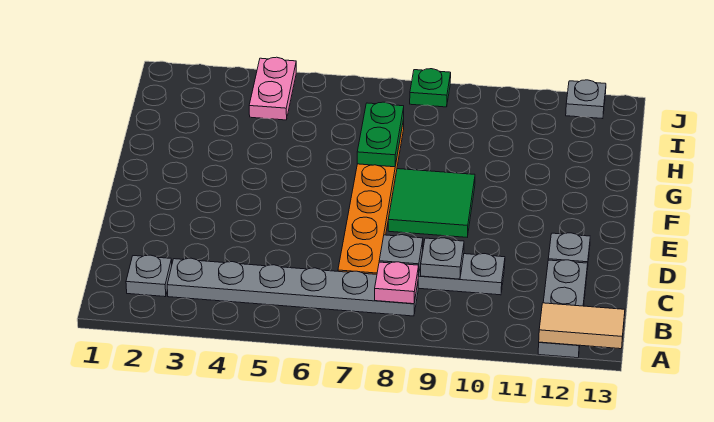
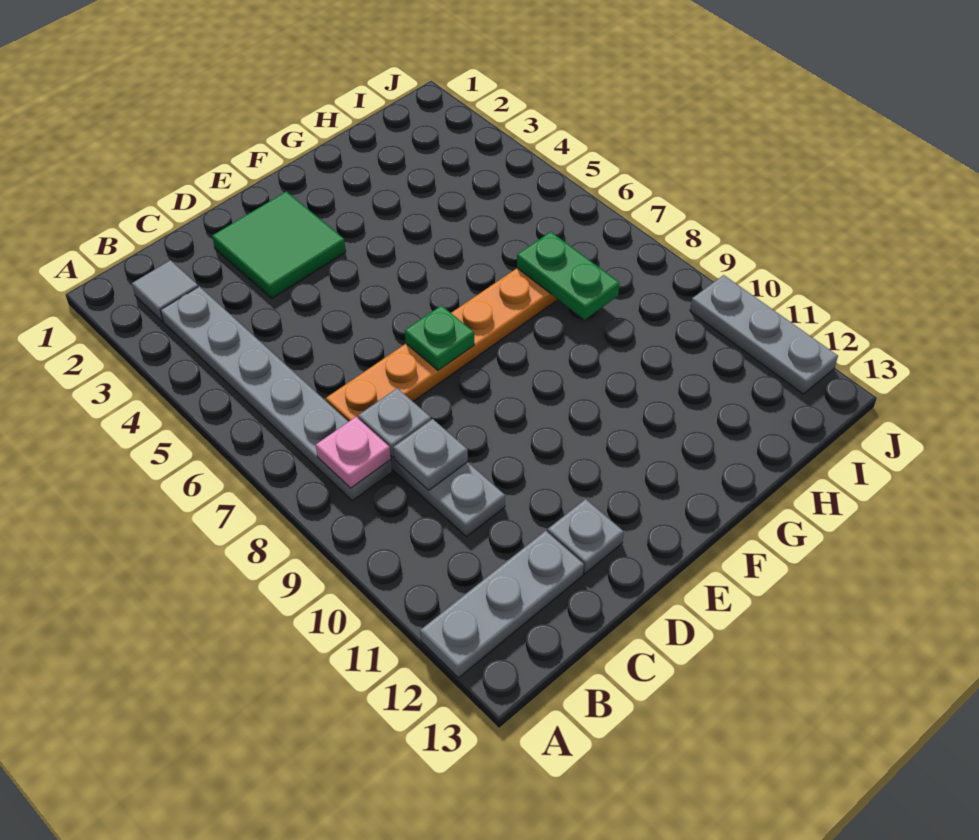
tan 1x2 tile [539,303,625,349] -> none
grey 1x1 plate [126,255,172,297] -> grey 1x1 tile [132,260,198,321]
green 2x2 tile [388,169,475,237] -> green 2x2 tile moved to [212,192,346,298]
green 1x2 plate [357,102,404,167] -> green 1x2 plate turned to [517,232,619,320]
pink 1x2 plate [249,57,296,120] -> none
green 1x1 plate [410,69,451,107] -> green 1x1 plate moved to [405,306,474,370]
grey 1x1 plate [566,80,606,119] -> grey 1x3 plate [690,275,838,394]

